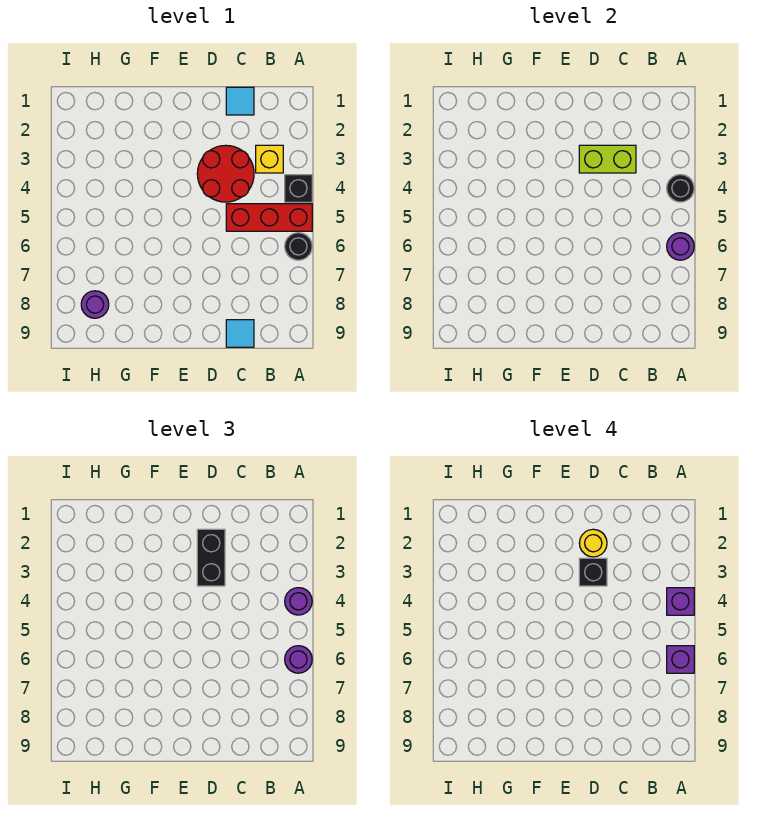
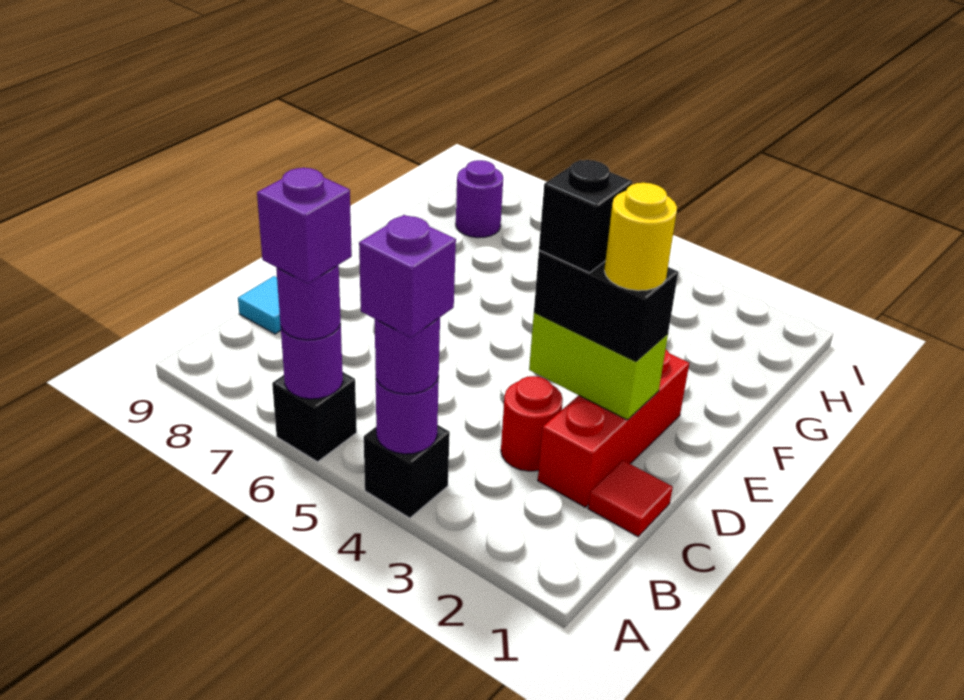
black 1x1 round brick [667,175,694,202] -> purple 1x1 round brick [376,377,439,454]
red 1x3 brick [226,204,312,231] -> red 1x3 brick moved to [538,350,689,507]
black 1x1 round brick [285,233,312,260] -> black 1x1 brick [272,372,357,462]
yellow 1x1 brick [256,145,283,173] -> none
cyan 1x1 tile [226,87,254,115] -> red 1x1 tile [588,461,673,537]
red 2x2 round brick [197,145,254,202] -> red 1x1 round brick [501,376,563,471]
lime 1x2 brick [579,145,636,173] -> lime 1x2 brick turned to [529,312,668,420]

